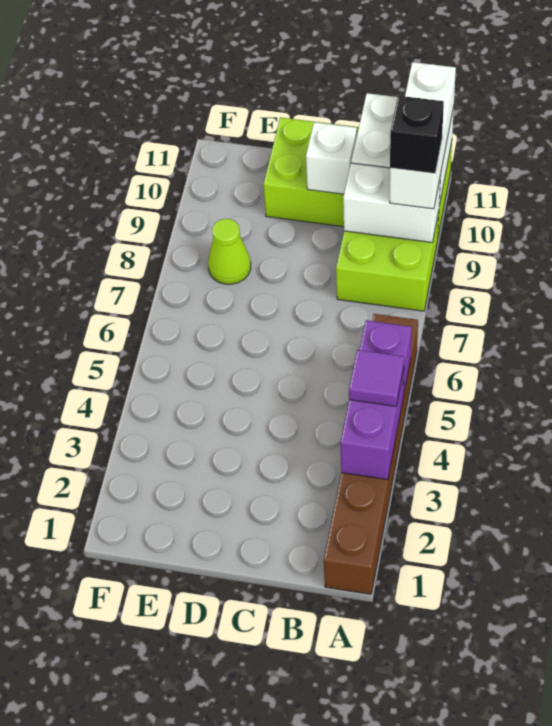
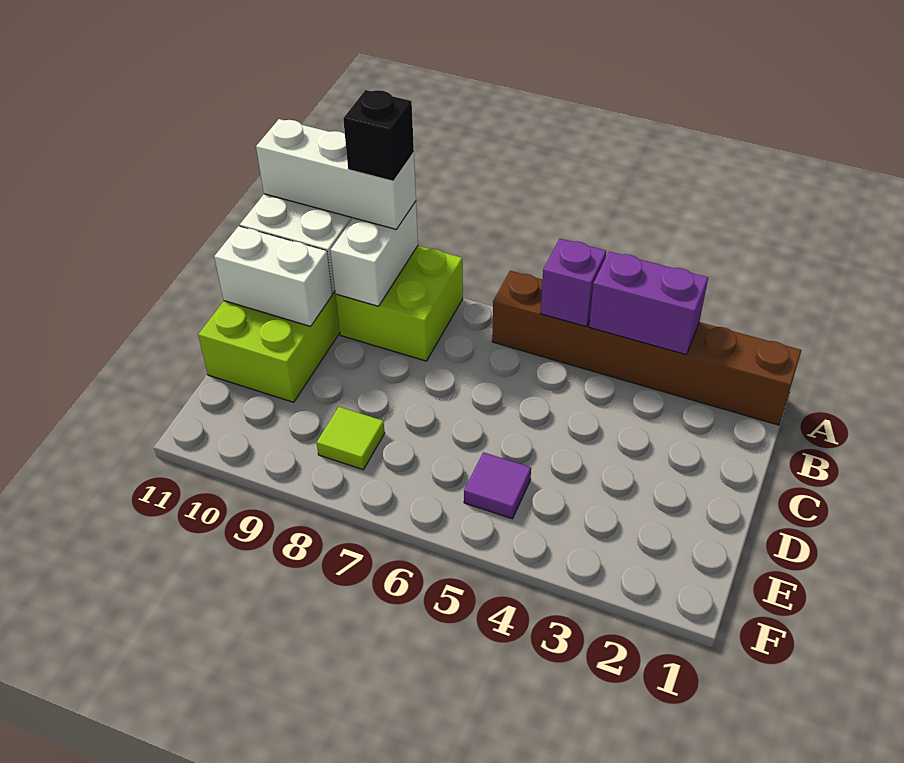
purple 1x1 tile [349,350,404,406] -> purple 1x1 tile moved to [464,452,531,519]
white 1x1 brick [306,122,357,194] -> white 1x2 brick [214,226,332,326]
lime 1x1 cone [208,219,251,284] -> lime 1x1 tile [317,407,385,470]

